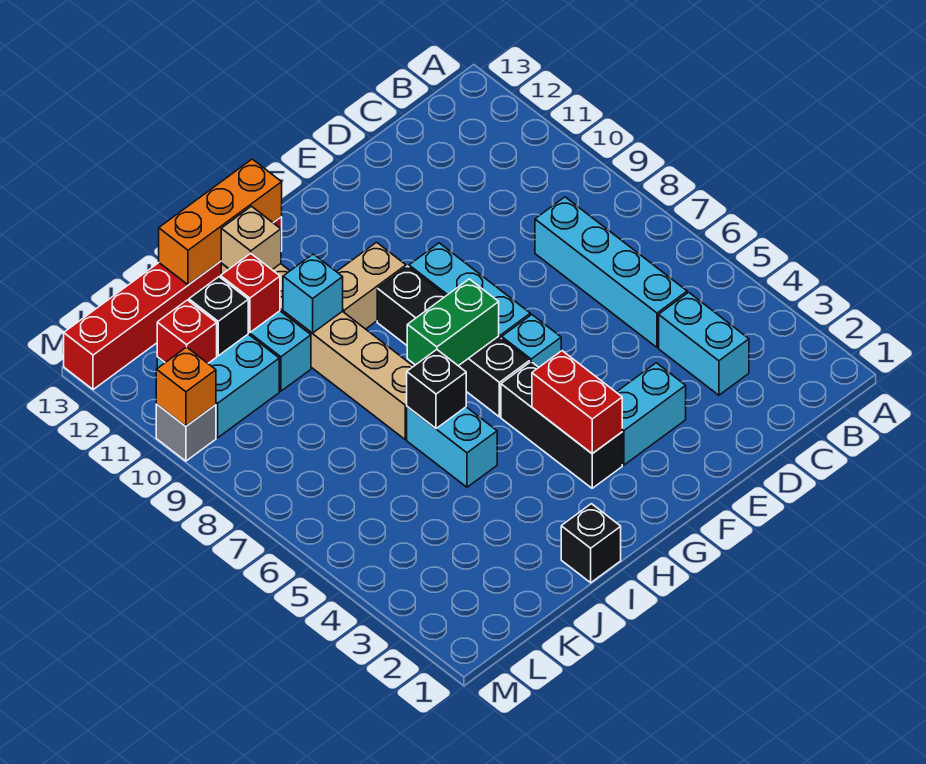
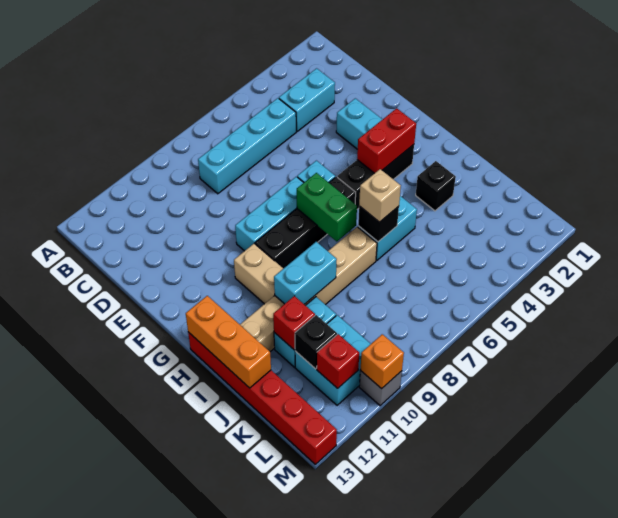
black 1x1 brick [561,504,621,583] -> black 1x1 brick moved to [416,161,456,211]
cyan 1x1 brick [283,254,343,333] -> cyan 1x2 brick [274,242,337,304]
tan 1x1 brick [221,206,281,270] -> tan 1x1 brick moved to [359,169,401,222]

